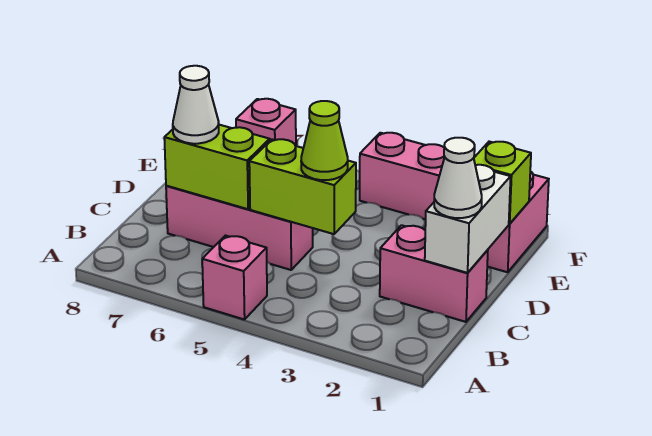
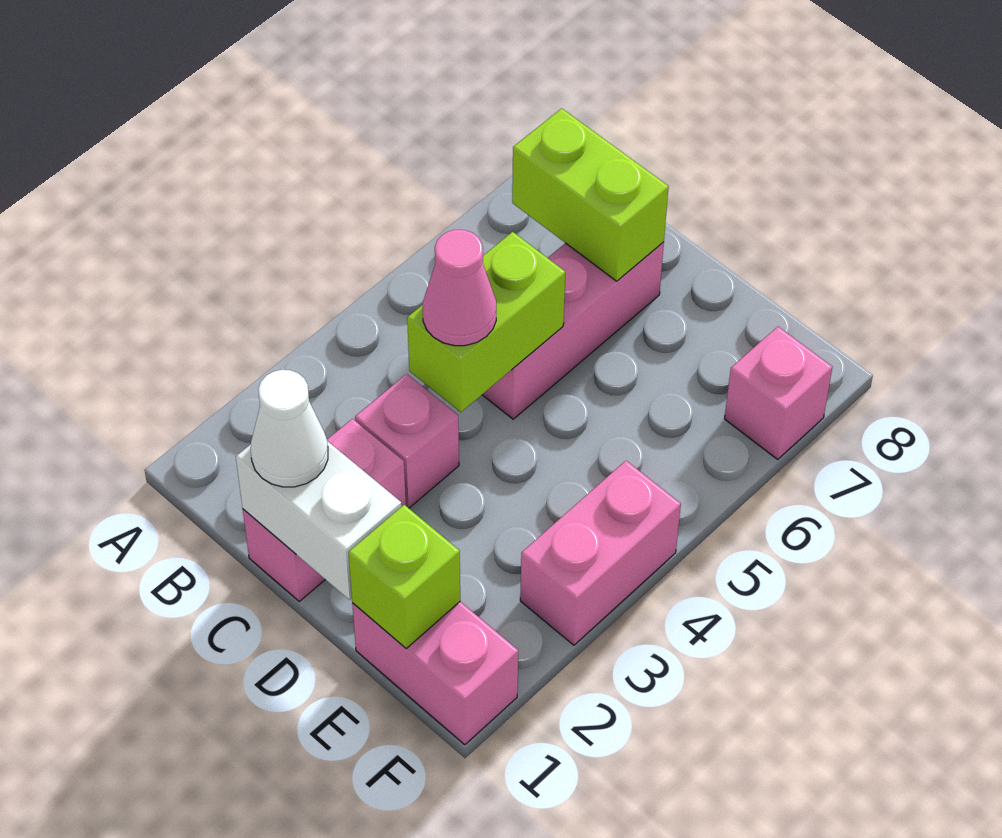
pink 1x1 brick [202,236,267,320] -> pink 1x1 brick moved to [355,374,459,508]
lime 1x1 cone [301,101,348,180] -> pink 1x1 cone [423,230,496,346]
lime 1x2 brick [164,125,270,209] -> lime 1x2 brick turned to [512,108,669,281]
white 1x1 cone [173,66,219,144] -> none

